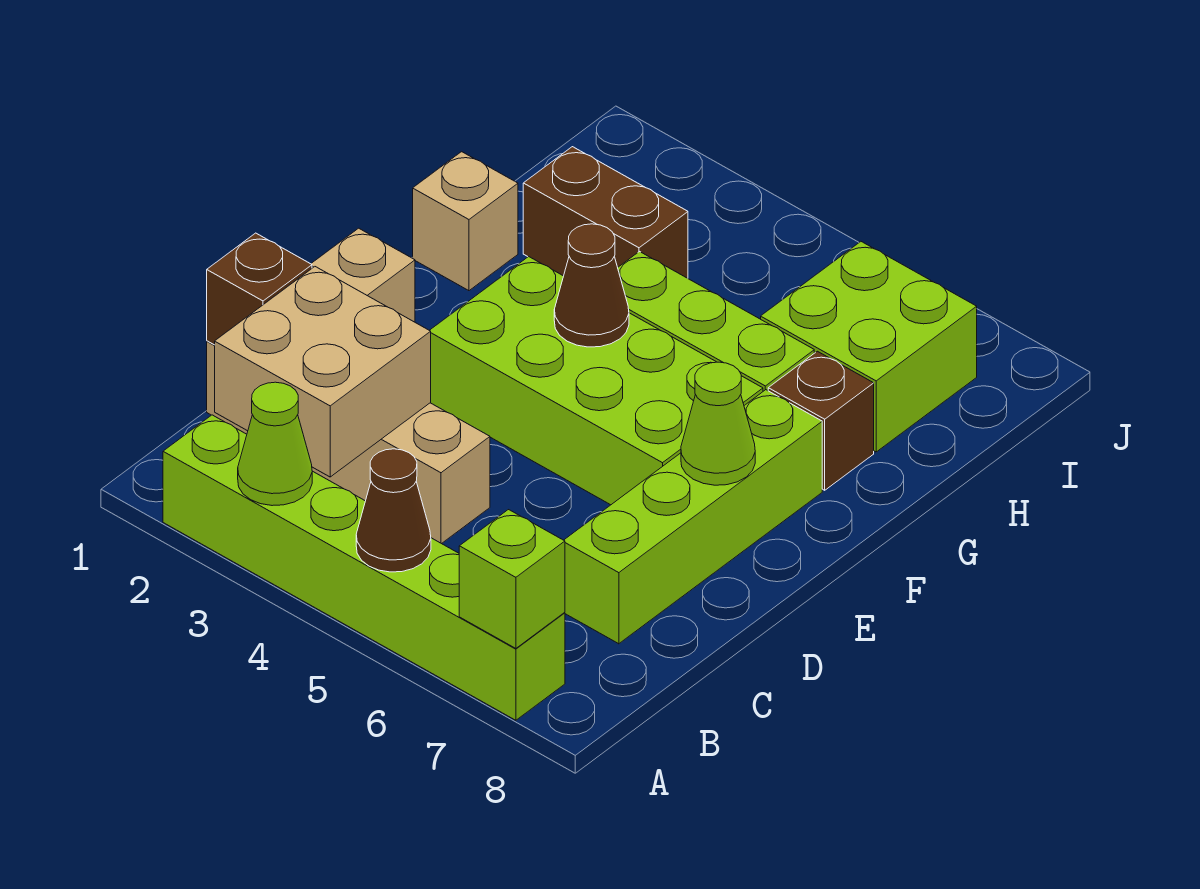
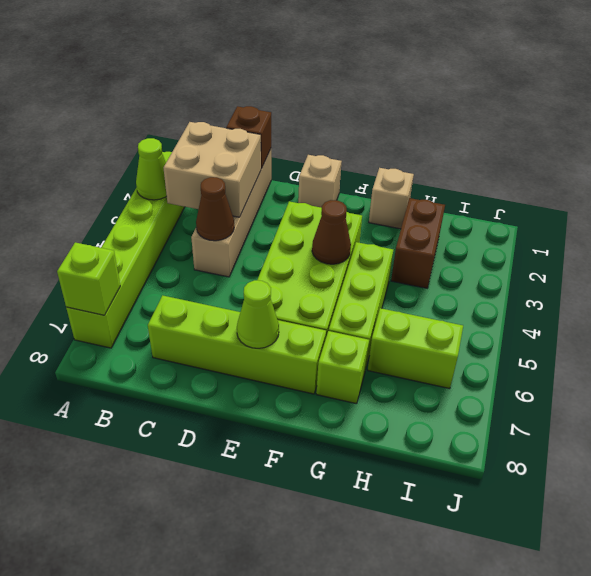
brown 1x1 cone [356,449,431,572] -> brown 1x1 cone moved to [196,177,234,241]
brown 1x1 brick [768,351,874,490] -> lime 1x1 brick [316,331,369,404]
lime 2x2 brick [761,242,977,452] -> lime 1x2 brick [368,308,463,389]

